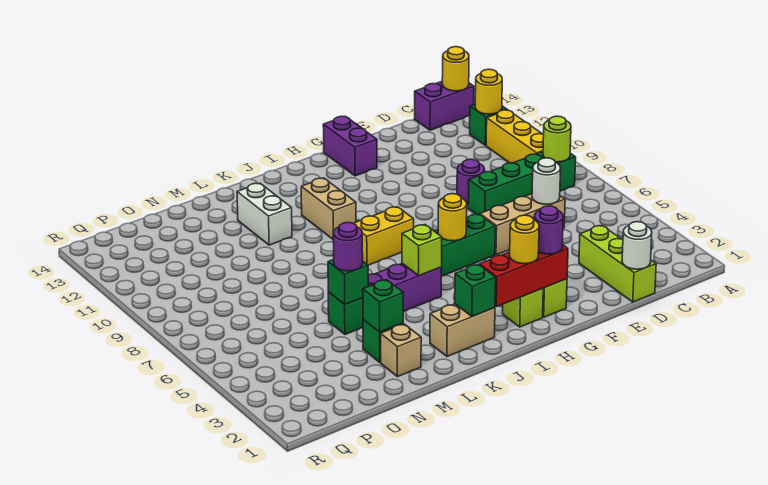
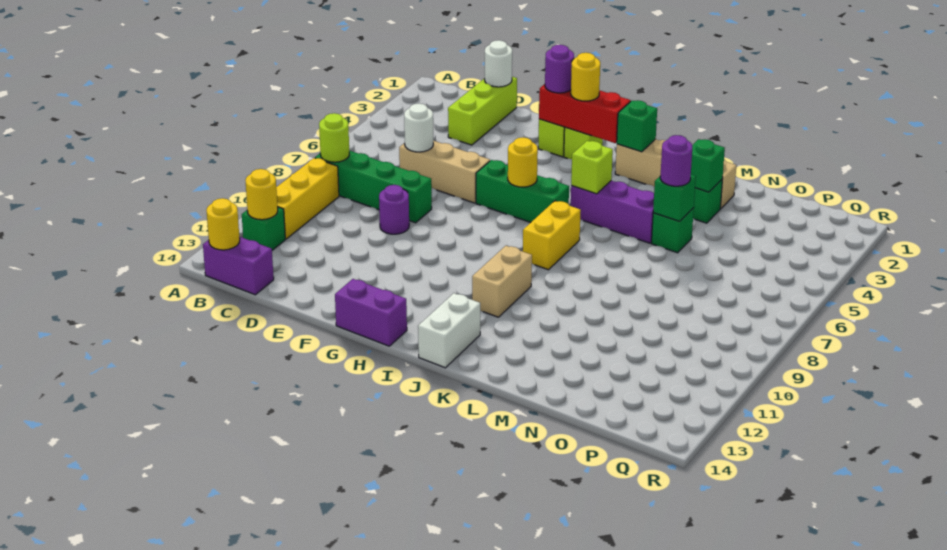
purple 1x2 brick [323,116,377,176] -> purple 1x2 brick turned to [335,279,407,346]
yellow 1x2 brick [353,207,414,265] -> yellow 1x2 brick turned to [523,201,581,270]
white 1x2 brick [237,183,292,245] -> white 1x2 brick moved to [418,293,480,368]

